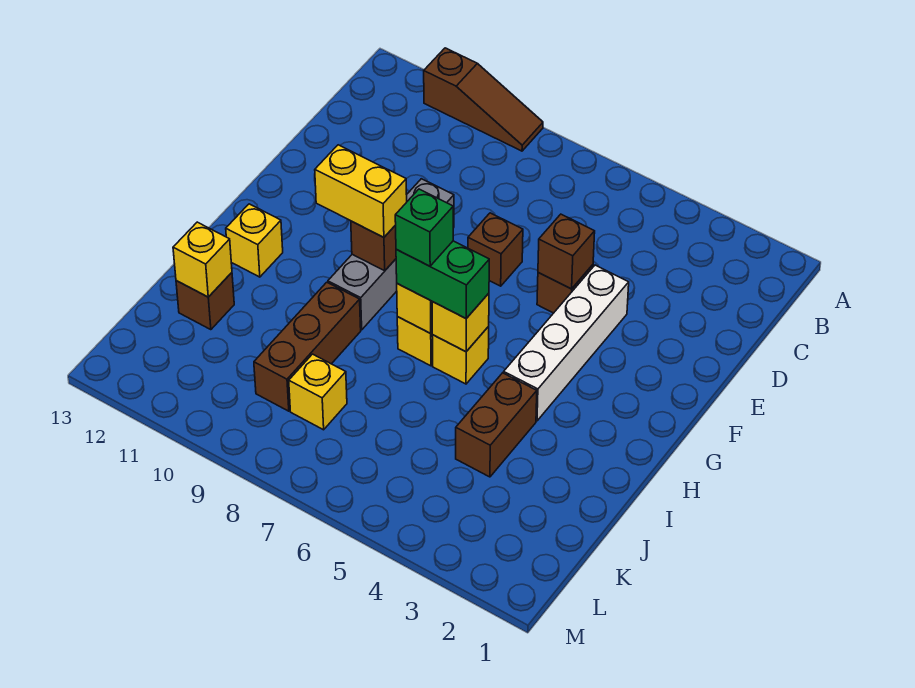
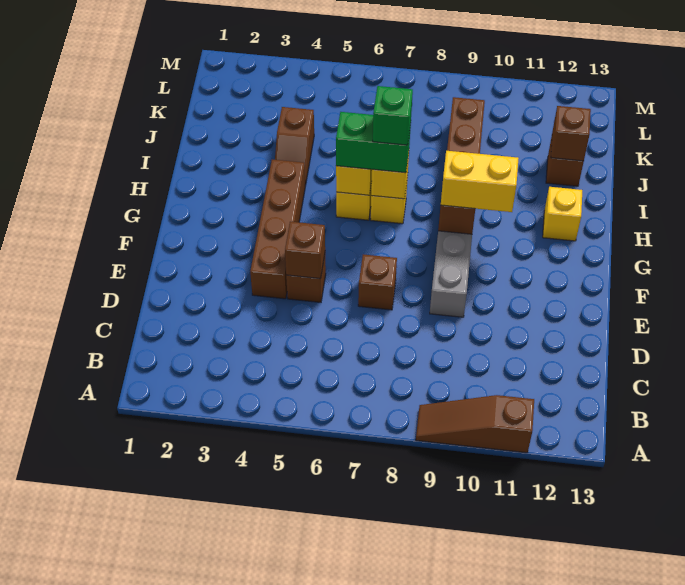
white 1x4 brick [504,265,629,421] -> brown 1x4 brick [250,159,305,299]
brown 1x2 brick [456,373,537,477] -> brown 1x2 slope [275,107,314,186]
yellow 1x1 brick [173,222,232,297] -> brown 1x1 brick [551,106,591,161]
yellow 1x1 brick [289,354,347,430] -> none

